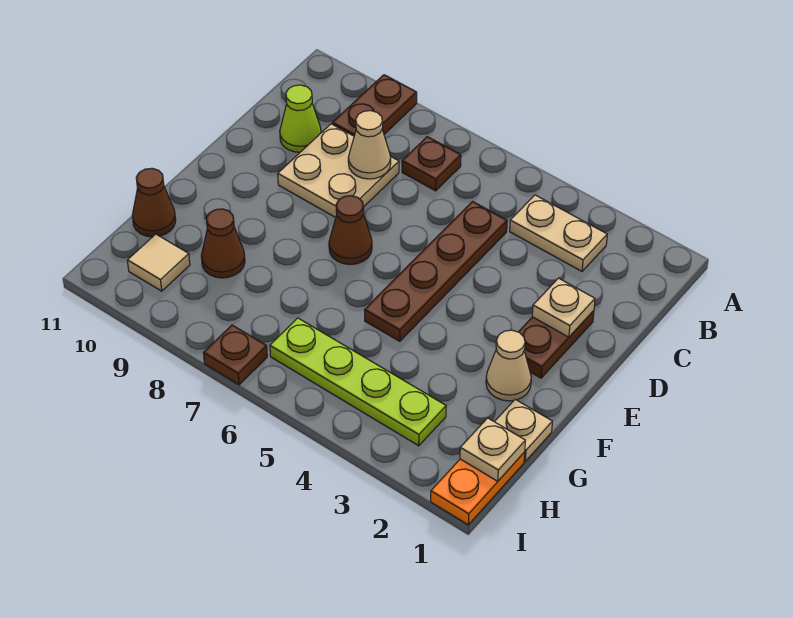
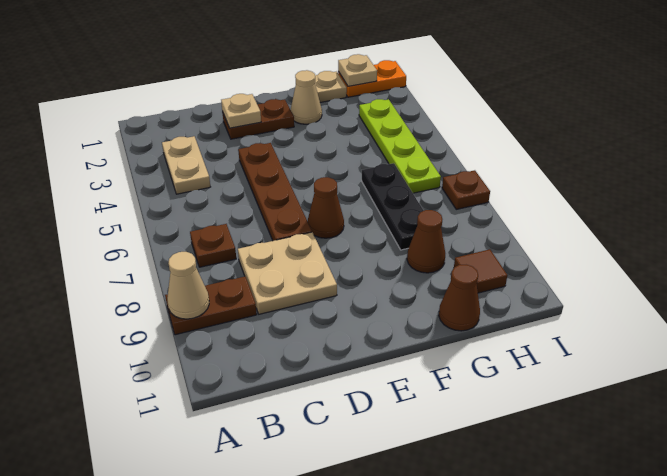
brown 1x4 plate [365,202,507,341] -> brown 1x4 plate turned to [238,143,312,241]
tan 1x1 cone [348,111,391,179] -> tan 1x1 cone moved to [167,252,209,319]
lime 1x1 cone [280,85,321,152] -> none
none -> black 1x3 plate [362,163,424,250]
tan 1x1 tile [127,234,190,291] -> brown 1x1 tile [454,249,507,293]

